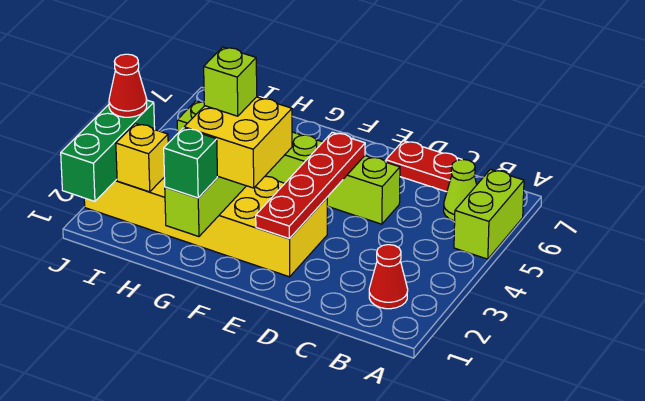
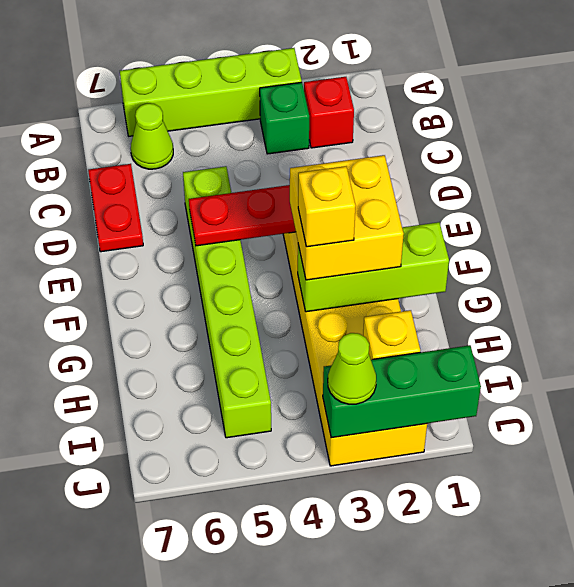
lime 1x2 brick [454,169,524,259] -> lime 1x4 brick [120,48,302,136]
red 1x1 cone [369,245,408,309] -> red 1x1 brick [304,77,354,148]
green 1x1 brick [164,128,218,198] -> green 1x1 brick moved to [260,82,309,154]
lime 1x1 brick [204,47,257,116] -> yellow 1x1 brick [298,166,355,247]
red 1x1 cone [109,54,147,117] -> lime 1x1 cone [328,333,376,404]

